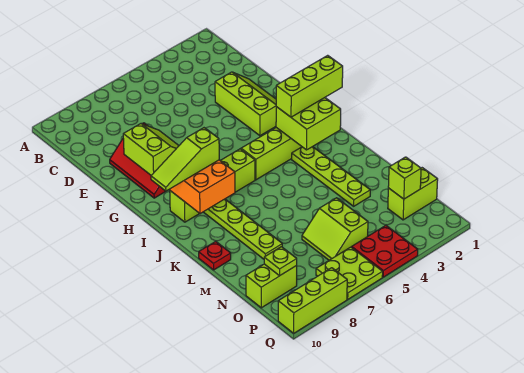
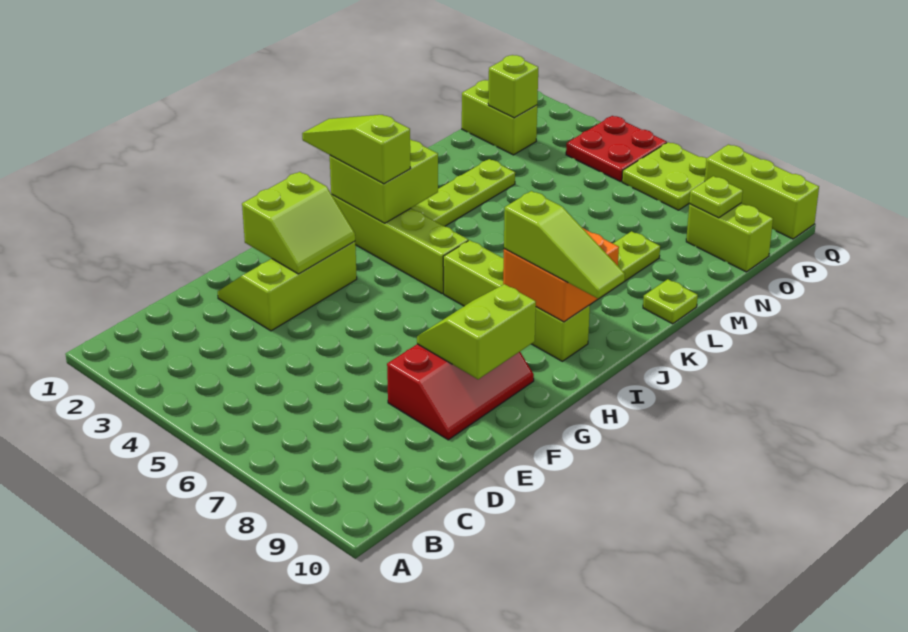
lime 1x3 brick [276,55,343,117] -> lime 1x3 slope [302,115,410,184]
red 1x1 plate [199,241,231,270] -> lime 1x1 plate [643,279,698,324]
lime 2x2 slope [302,198,368,260] -> lime 2x2 slope moved to [242,172,355,274]

